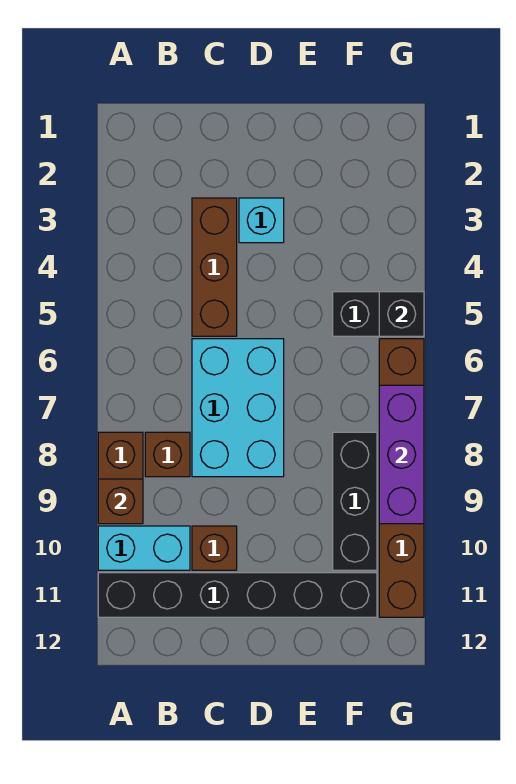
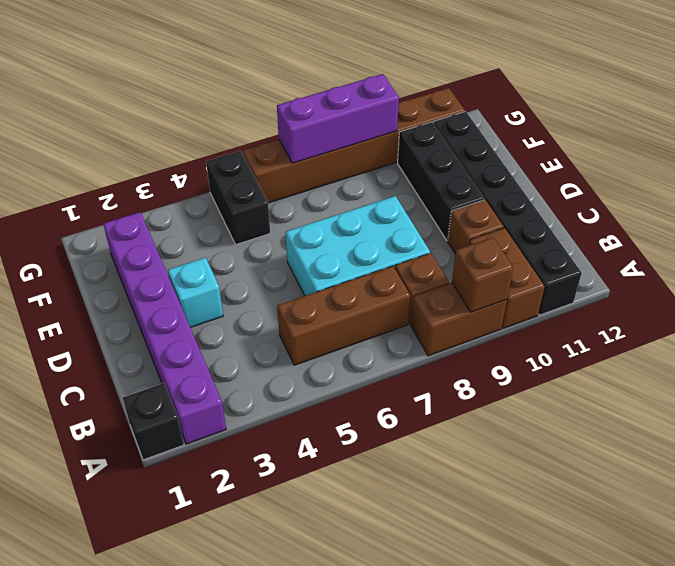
none -> purple 1x6 brick [103,212,226,444]
cyan 1x2 brick [98,526,190,570] -> brown 1x2 brick [469,228,545,328]
brown 1x3 brick [192,198,237,336] -> brown 1x3 brick moved to [277,266,410,365]
black 1x3 brick [333,432,377,570] -> black 1x3 brick turned to [398,122,484,240]
black 1x1 brick [379,292,424,336] -> black 1x1 brick moved to [123,383,184,460]

